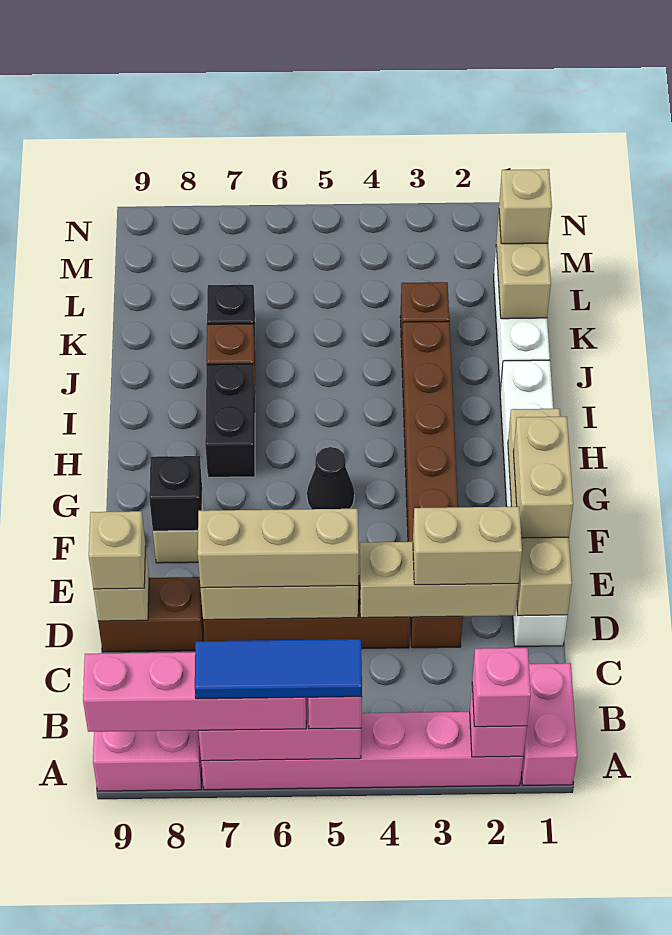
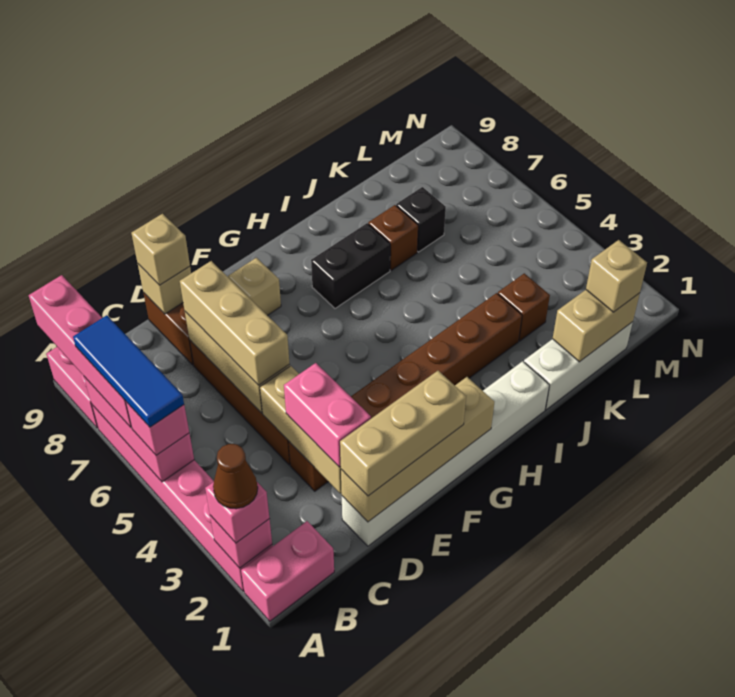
none -> brown 1x1 cone [213,444,258,509]
tan 1x2 brick [413,507,522,585] -> pink 1x2 brick [284,363,371,467]
tan 1x2 brick [513,417,573,538] -> tan 1x3 brick [340,371,466,496]
black 1x1 brick [149,456,202,531] -> none
black 1x1 cone [307,447,354,509] -> none

